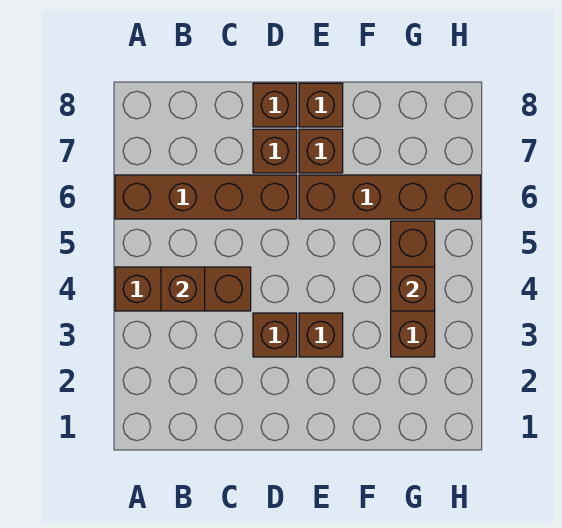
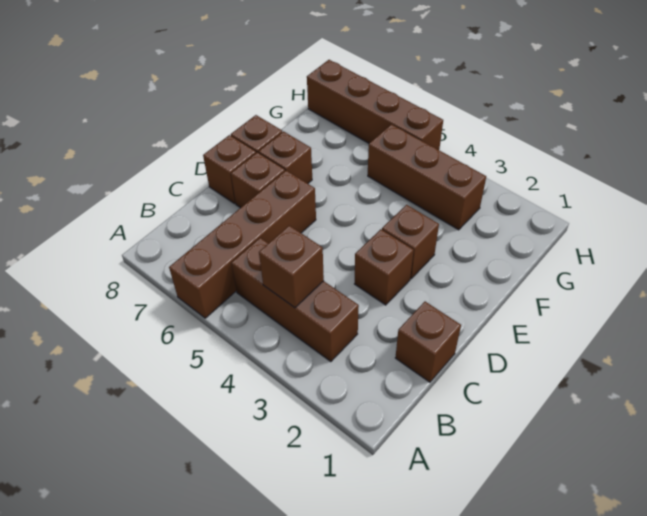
brown 1x3 brick [115,267,251,311] -> brown 1x3 brick turned to [231,238,359,362]
brown 1x4 brick [299,175,481,219] -> brown 1x4 brick turned to [307,60,443,150]
brown 1x1 brick [391,267,435,311] -> brown 1x1 brick moved to [395,302,461,382]

